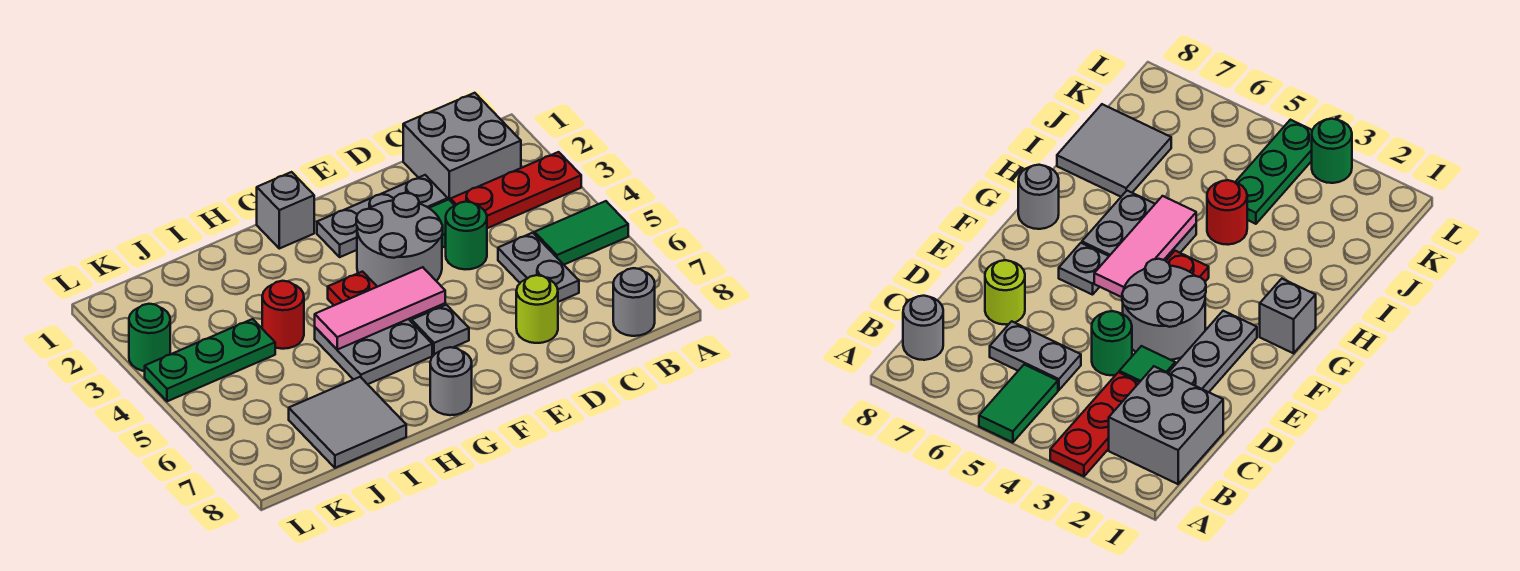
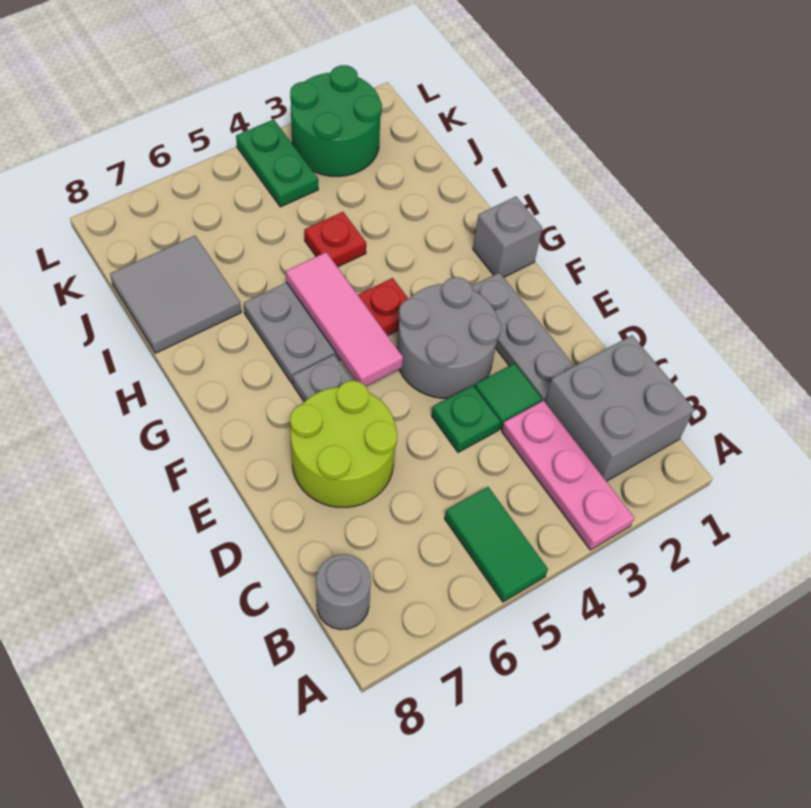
red 1x3 plate [451,152,581,228] -> pink 1x3 plate [502,400,634,550]
grey 1x2 plate [498,233,579,302] -> none
green 1x1 round brick [446,202,487,270] -> green 1x1 plate [432,385,500,452]
lime 1x1 round brick [516,275,558,343] -> lime 2x2 round brick [290,381,397,507]
grey 1x1 round brick [430,347,472,415] -> none
red 1x1 round brick [262,281,304,349] -> red 1x1 plate [304,212,366,267]
green 1x3 plate [145,319,275,401] -> green 1x2 plate [236,119,318,207]
green 1x1 round brick [129,304,170,371] -> green 2x2 round brick [290,65,382,176]

